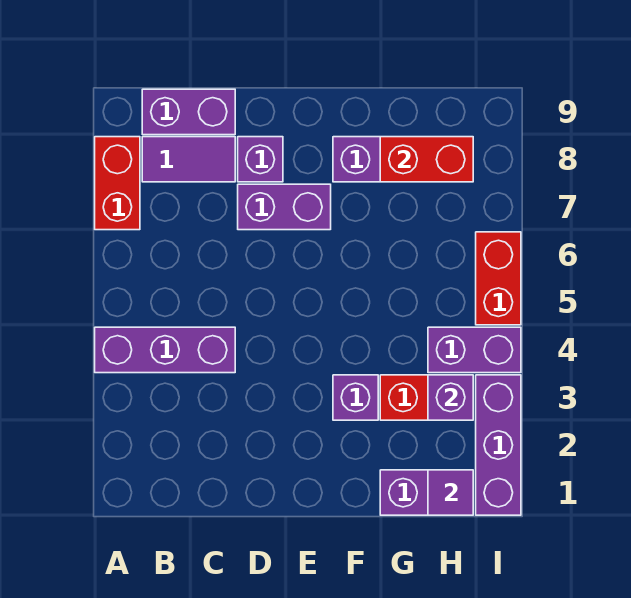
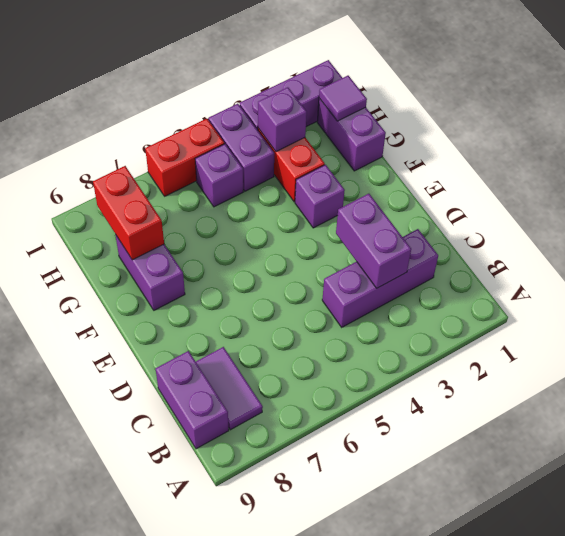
purple 1x3 brick [95,327,235,373] -> purple 1x3 brick turned to [322,229,438,327]
red 1x2 brick [95,137,140,230] -> none
purple 1x2 brick [238,184,331,230] -> purple 1x2 brick moved to [336,194,411,288]
purple 1x1 brick [238,137,283,182] -> purple 1x1 brick moved to [195,144,243,207]

